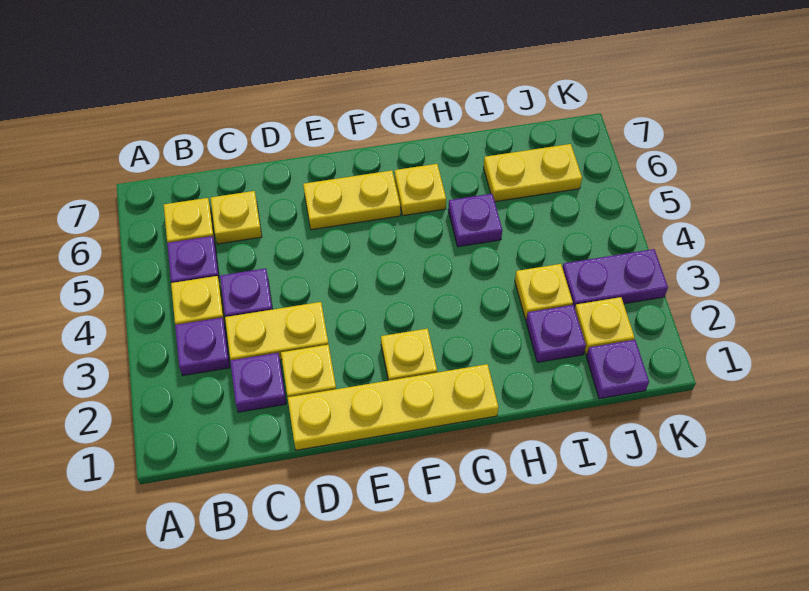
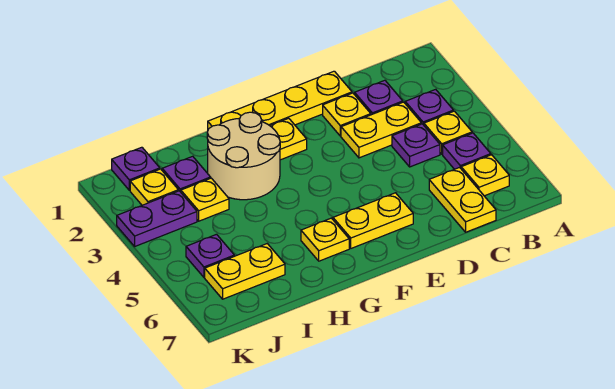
yellow 1x1 plate [211,191,262,244] -> yellow 1x2 plate [429,168,496,232]
none -> tan 2x2 round brick [207,112,280,200]
purple 1x1 plate [448,194,502,247] -> purple 1x1 plate moved to [186,234,234,277]

